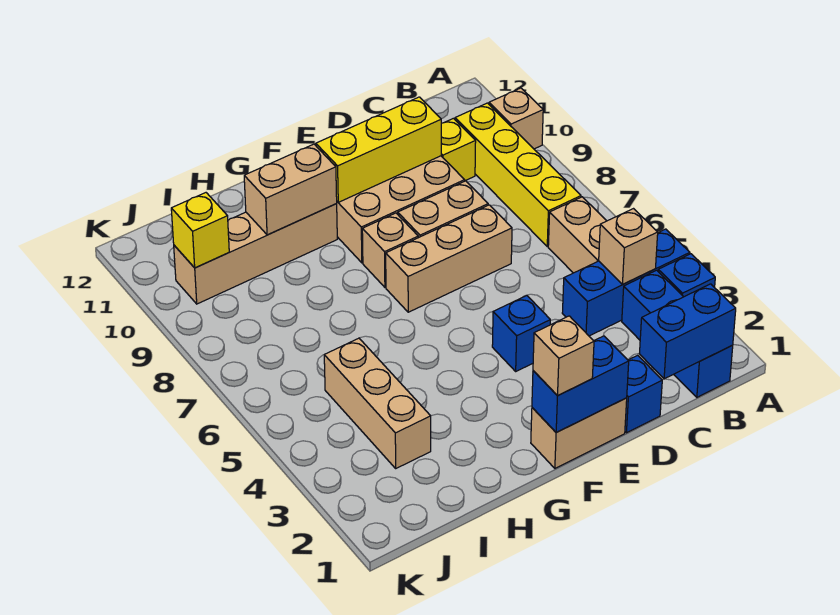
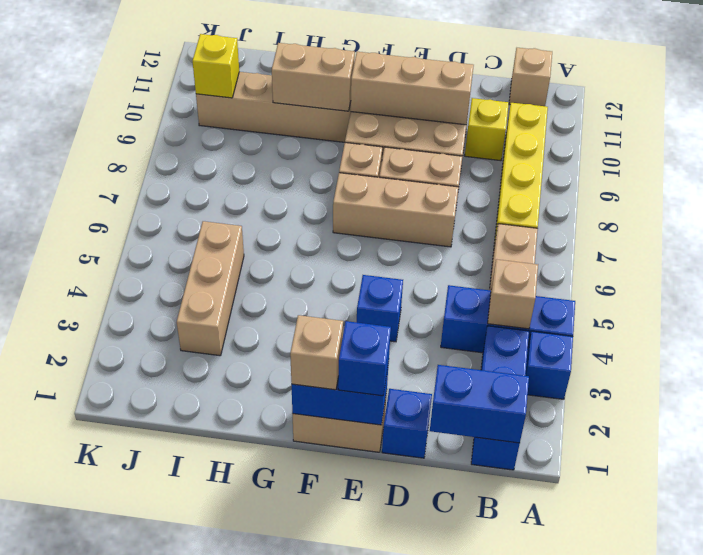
tan 1x1 brick [489,88,543,149] -> tan 1x1 brick moved to [509,48,552,106]
yellow 1x3 brick [316,97,441,202] -> tan 1x3 brick [351,52,474,125]
none -> blue 1x1 brick [338,321,391,396]

